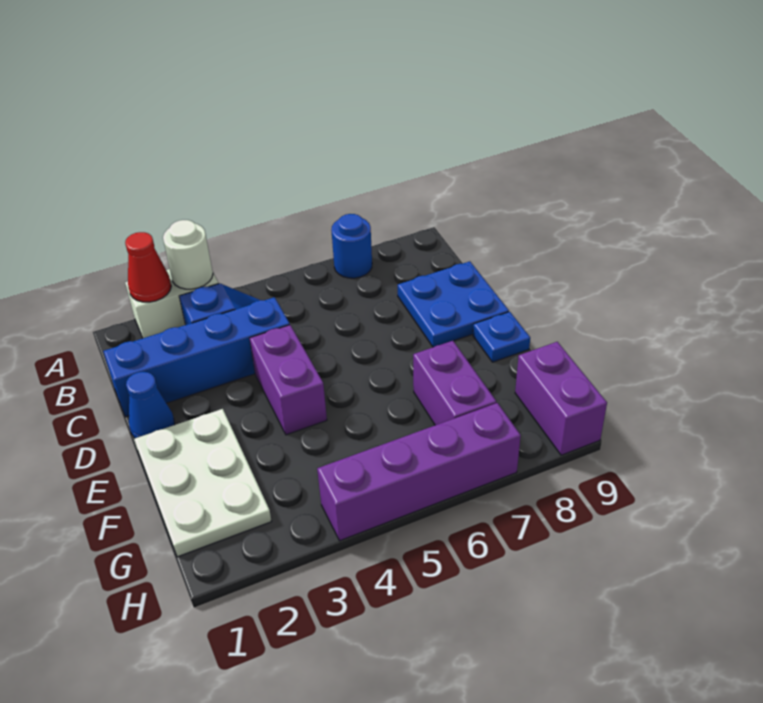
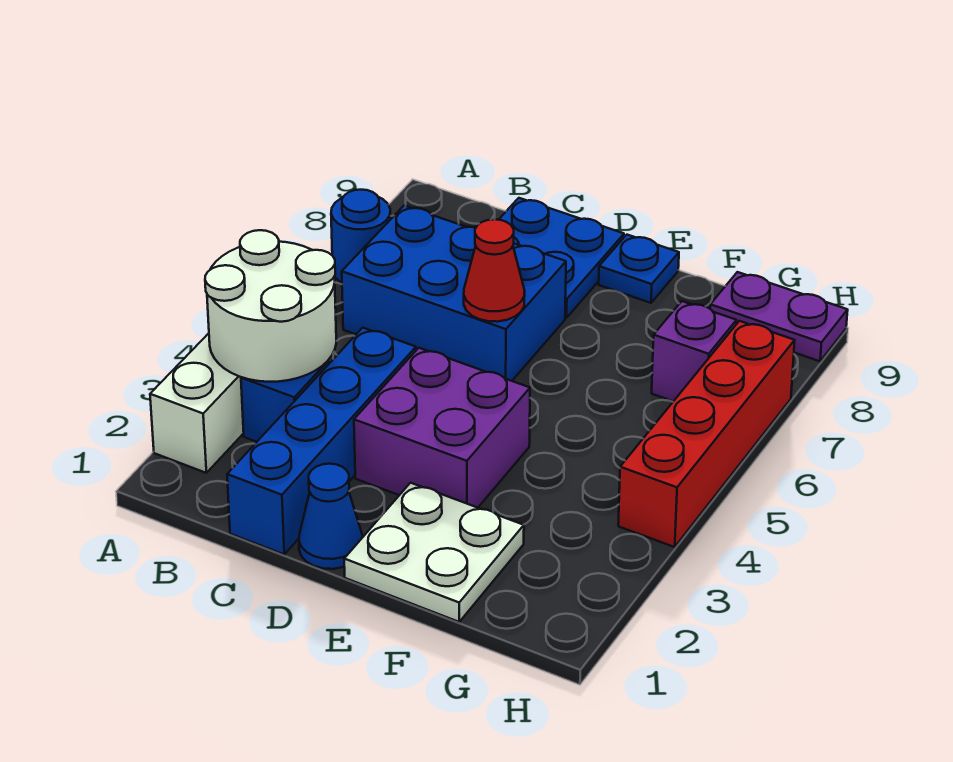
red 1x1 cone [125,232,171,302] -> red 1x1 cone moved to [464,219,525,322]
white 1x1 round brick [163,220,213,289] -> white 2x2 round brick [205,230,336,382]
none -> blue 2x3 brick [342,206,566,381]
purple 1x2 brick [250,325,327,435] -> purple 2x2 brick [354,348,530,508]
white 2x3 plate [134,409,272,557] -> white 2x2 plate [344,483,524,622]
purple 1x2 brick [413,341,496,425] -> purple 1x1 brick [652,301,737,401]
purple 1x2 brick [515,342,607,455] -> purple 1x2 plate [710,272,848,361]
purple 1x4 brick [317,403,521,541] -> red 1x4 brick [618,321,795,547]

